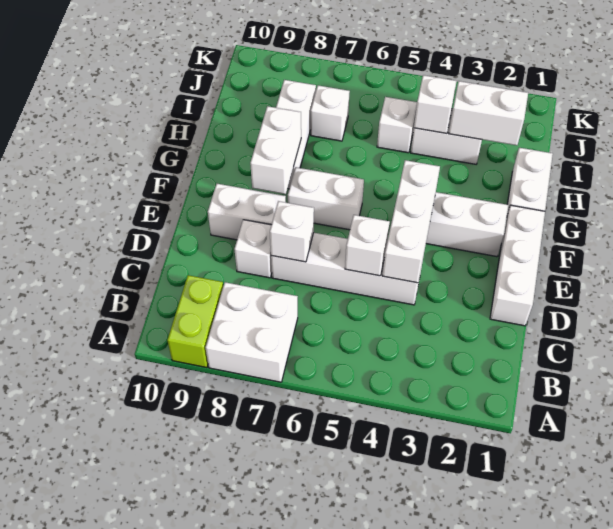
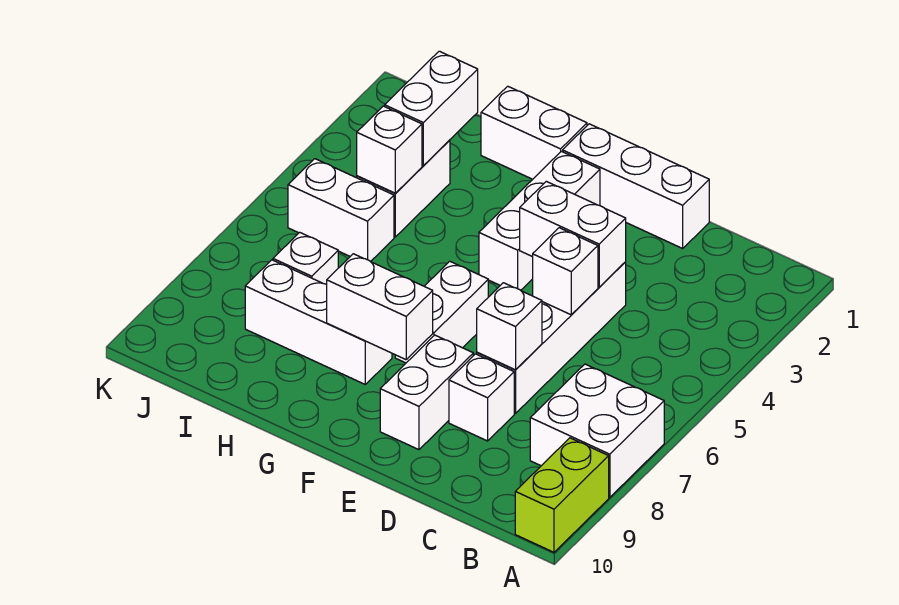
lime 1x2 brick [167,275,223,368] -> lime 1x2 brick turned to [515,438,609,552]
white 1x3 brick [383,160,440,283] -> white 1x2 brick [520,181,626,287]
white 1x1 brick [377,97,417,153] -> white 1x2 brick [288,159,394,262]

